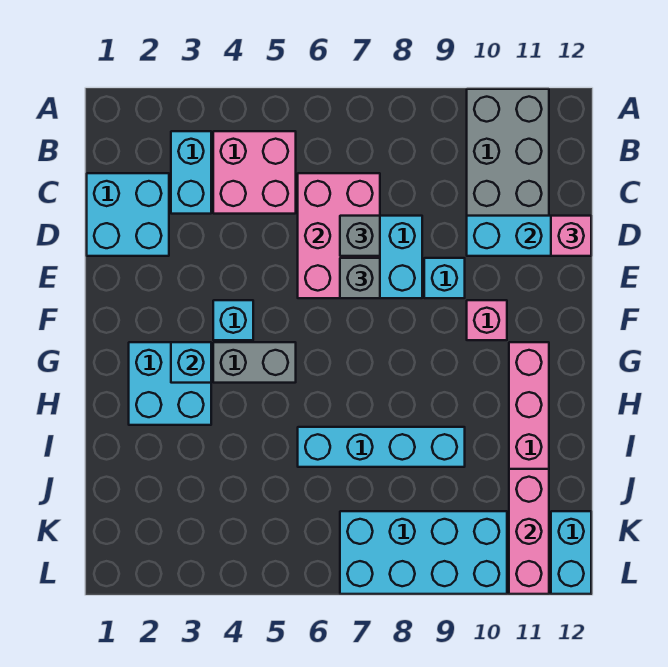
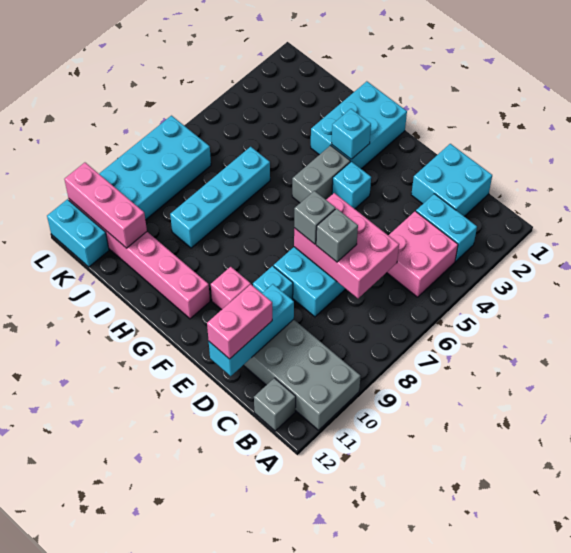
none -> grey 1x1 brick [254,378,296,431]
pink 1x1 brick [551,216,591,256] -> pink 1x2 brick [207,284,272,359]
cyan 2x2 brick [129,342,211,425] -> cyan 2x3 brick [311,81,407,169]

